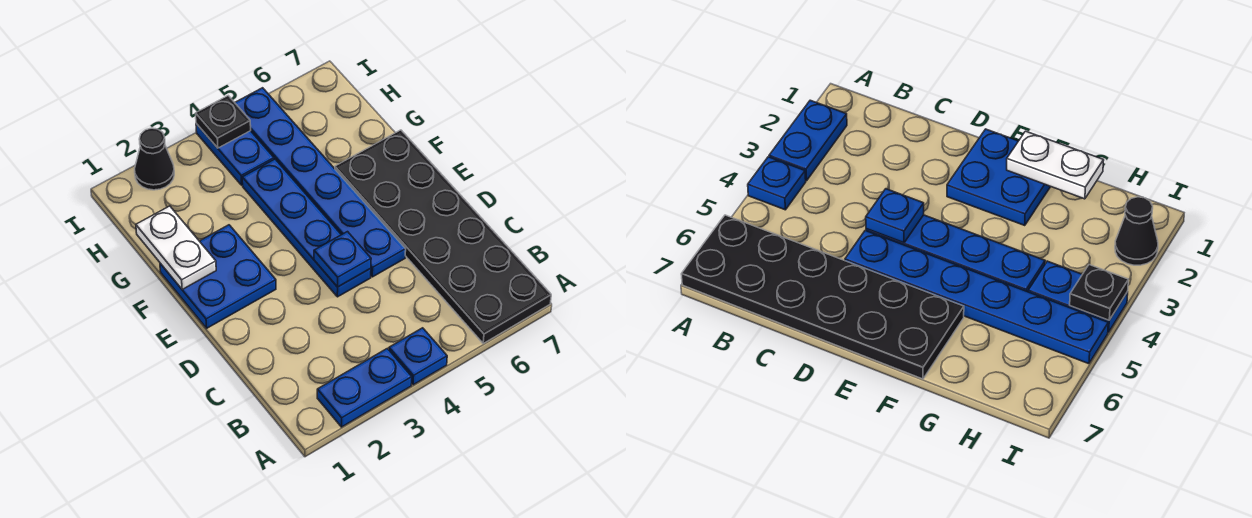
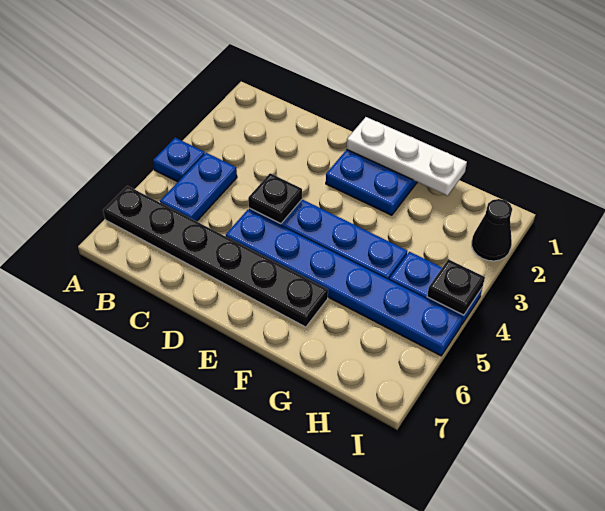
blue 1x2 plate [317,348,412,427] -> blue 1x2 plate moved to [160,153,237,221]
black 2x6 plate [335,130,551,343] -> black 1x6 plate [103,186,328,327]
blue 1x1 plate [314,232,371,287] -> black 1x1 plate [248,173,302,224]
white 1x2 plate [136,206,216,289] -> white 1x3 plate [346,117,467,196]

